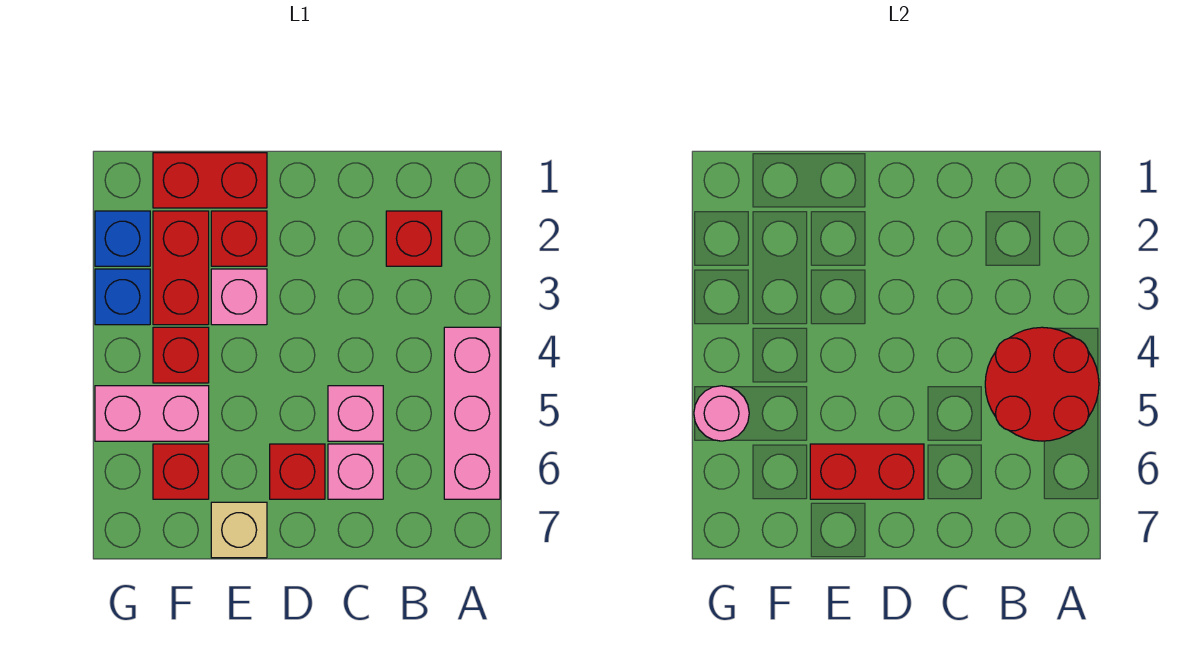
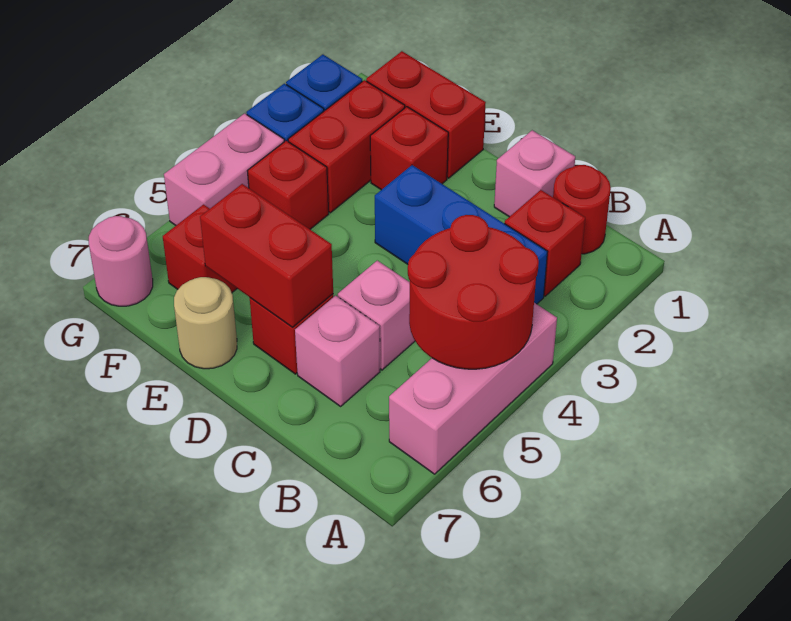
none -> red 1x1 round brick [553,165,611,254]
none -> blue 1x3 brick [375,165,548,304]
pink 1x1 brick [211,269,267,325] -> pink 1x1 brick moved to [494,130,575,217]
tan 1x1 brick [211,502,267,558] -> tan 1x1 round brick [174,277,237,369]
pink 1x2 brick [95,386,209,441] -> pink 1x2 brick turned to [164,113,284,225]
pink 1x1 round brick [694,386,749,441] -> pink 1x1 round brick moved to [89,216,153,306]

